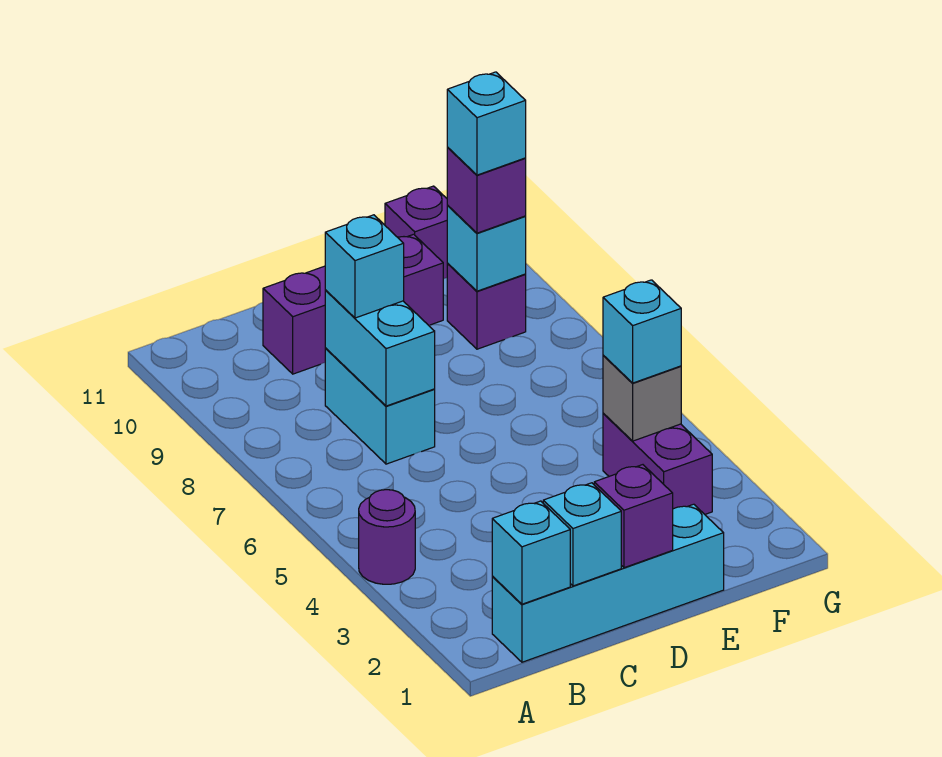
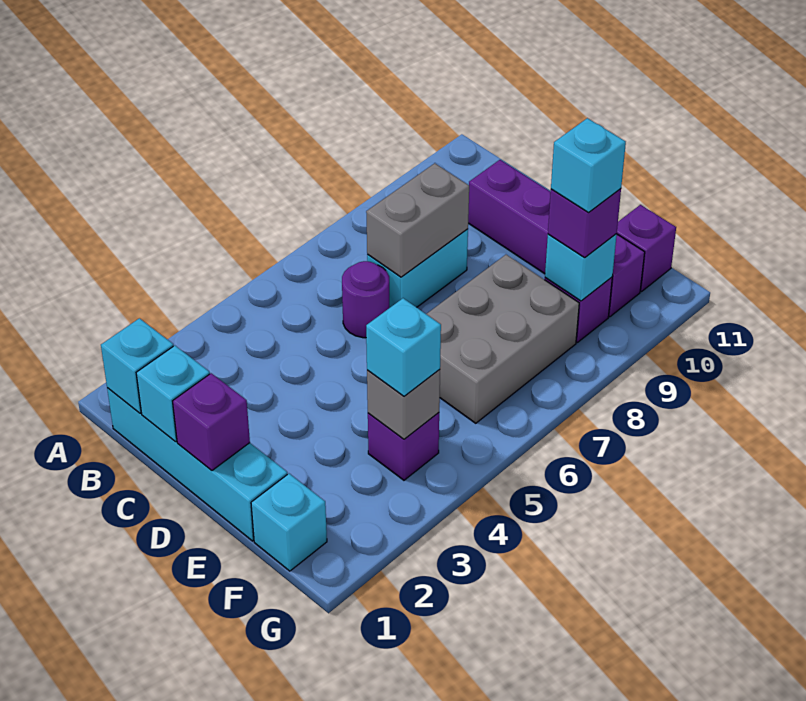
purple 1x1 round brick [359,490,415,584] -> purple 1x1 round brick moved to [342,261,389,338]
cyan 1x2 brick [325,290,435,406] -> grey 1x2 brick [366,163,469,277]
cyan 1x1 brick [325,215,404,318] -> cyan 1x1 brick moved to [251,474,327,571]
purple 1x3 brick [263,234,443,374] -> purple 1x4 brick [468,160,645,317]
none -> grey 2x3 brick [427,255,579,423]
purple 1x2 brick [603,413,712,514] -> purple 1x1 brick [368,413,439,480]

